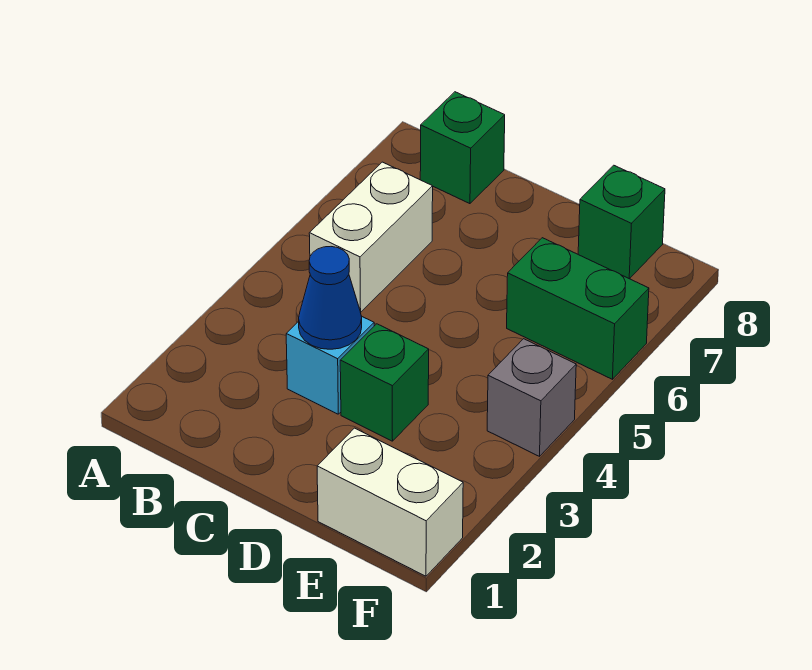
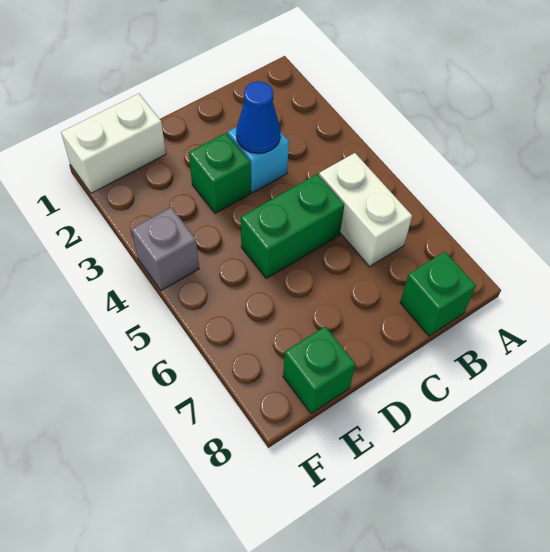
green 1x2 brick [507,238,649,379] -> green 1x2 brick moved to [241,174,344,278]

